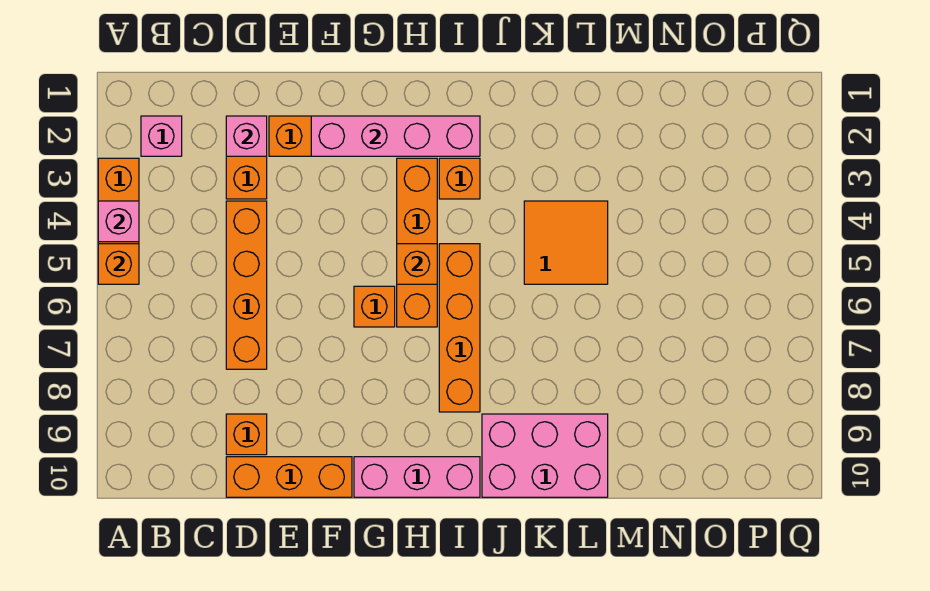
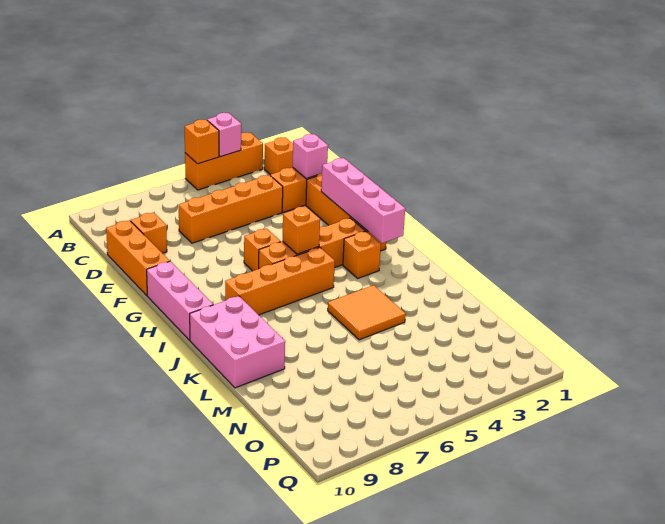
pink 1x1 brick [141,116,182,156] -> orange 1x1 brick [264,137,293,175]

